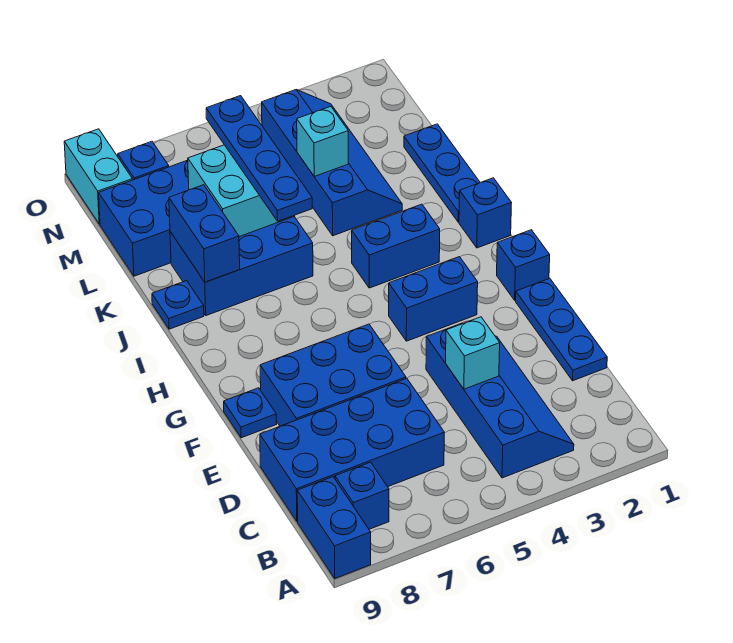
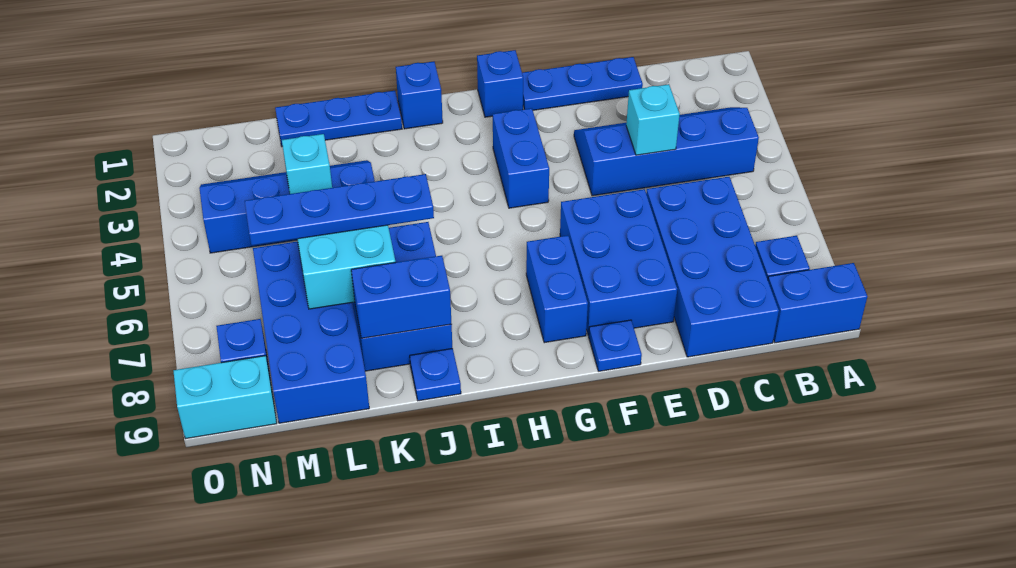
blue 1x2 brick [352,204,440,288] -> blue 1x2 brick moved to [526,235,588,343]

